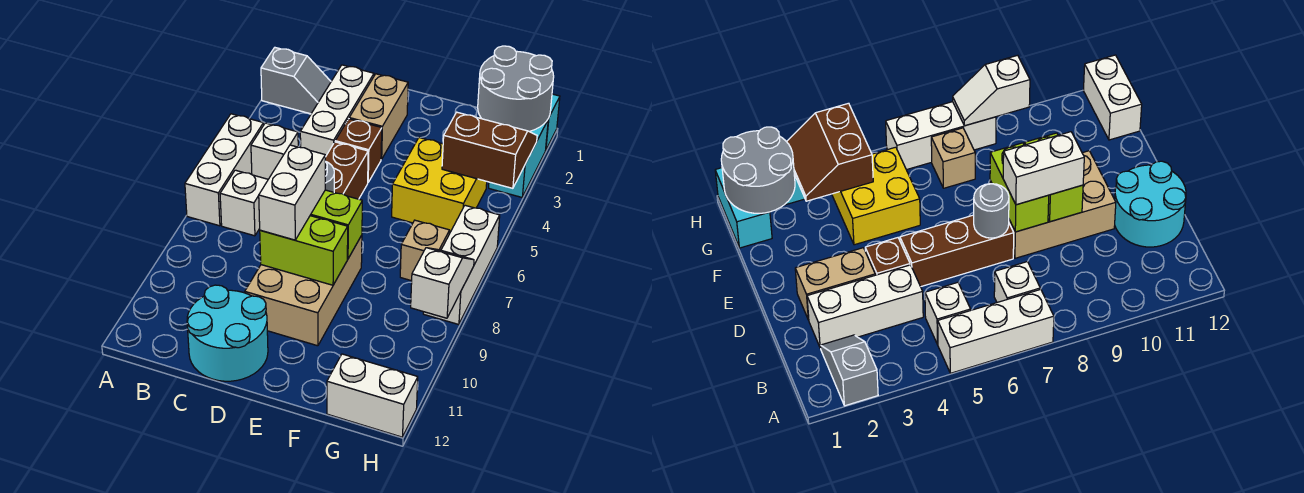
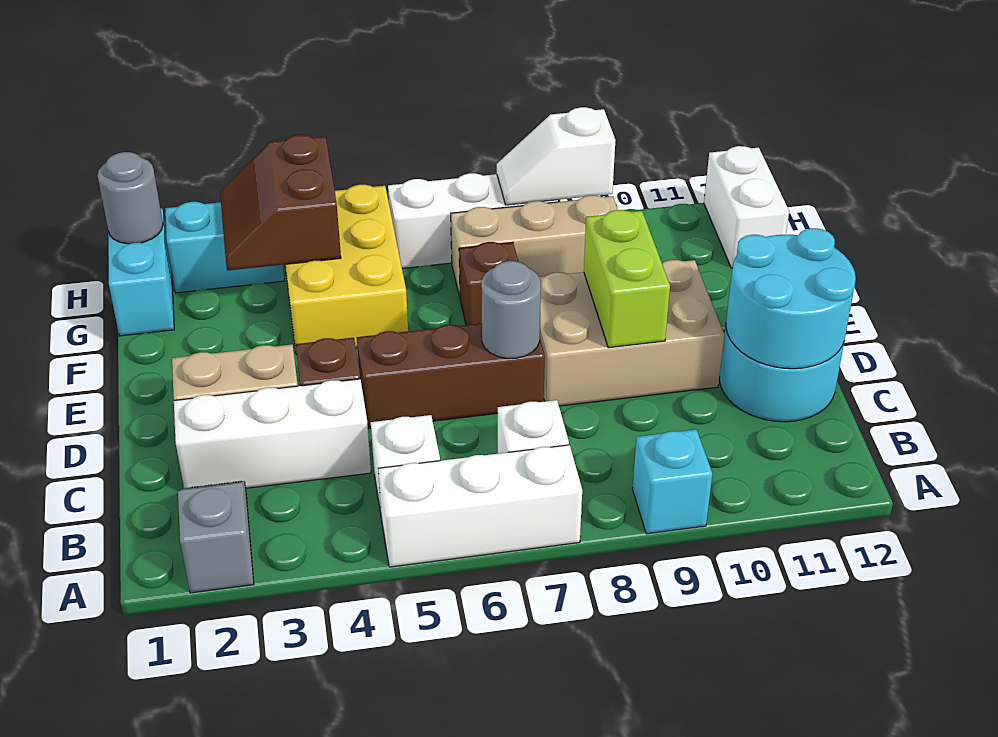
none -> cyan 1x1 brick [632,429,712,534]
none -> cyan 2x2 round brick [726,228,856,369]
lime 1x2 brick [310,190,362,259] -> none
white 1x2 brick [259,145,325,240] -> none
yellow 2x2 brick [392,138,487,233] -> yellow 2x3 brick [285,185,408,354]
none -> brown 1x1 brick [459,242,518,325]
grey 2x2 round brick [478,46,554,131] -> grey 1x1 round brick [97,152,163,244]
tan 1x1 brick [400,220,450,281] -> tan 1x3 brick [451,195,618,297]

